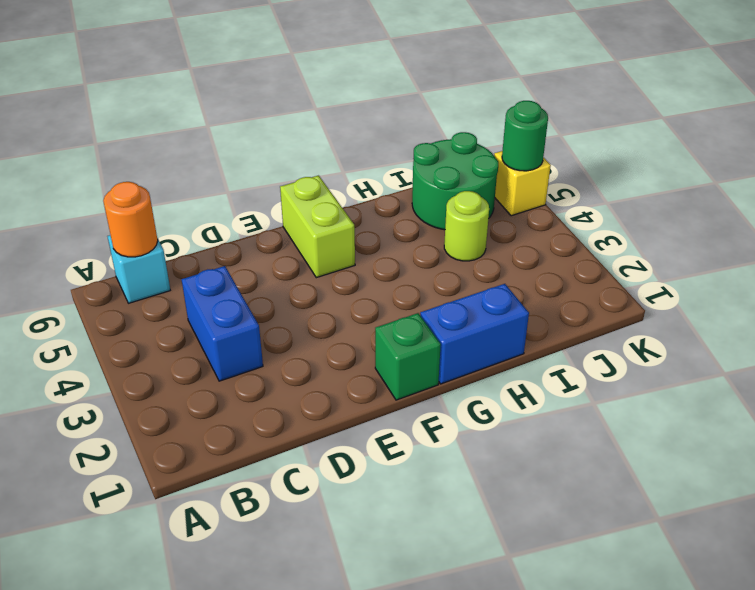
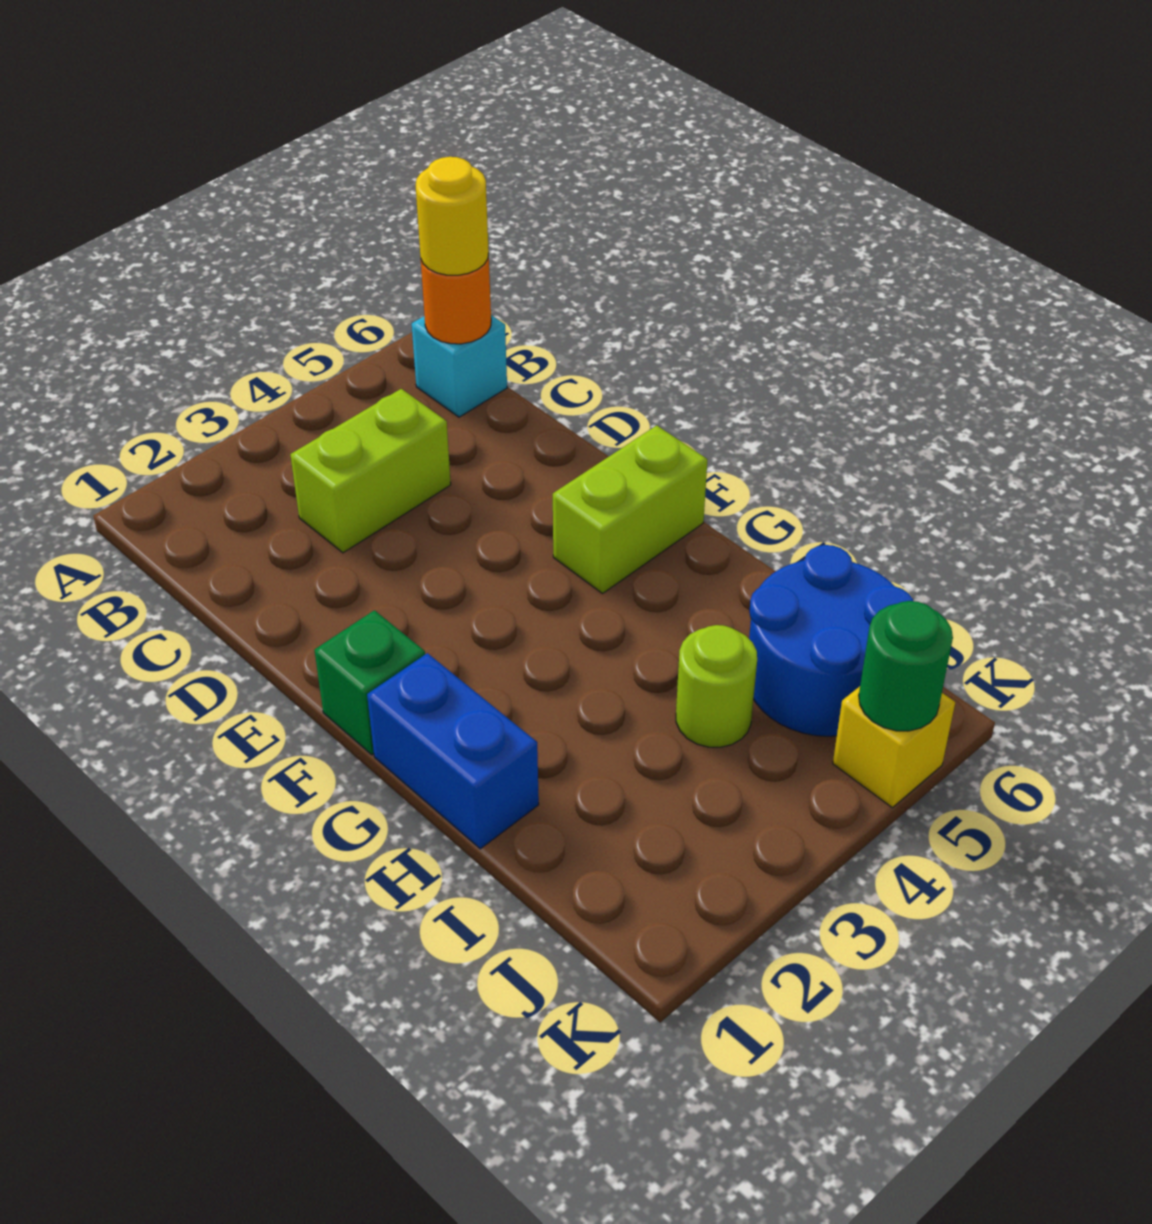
none -> yellow 1x1 round brick [416,157,489,275]
blue 1x2 brick [182,266,263,381] -> lime 1x2 brick [290,389,451,553]
green 2x2 round brick [412,132,498,230] -> blue 2x2 round brick [749,545,913,736]

